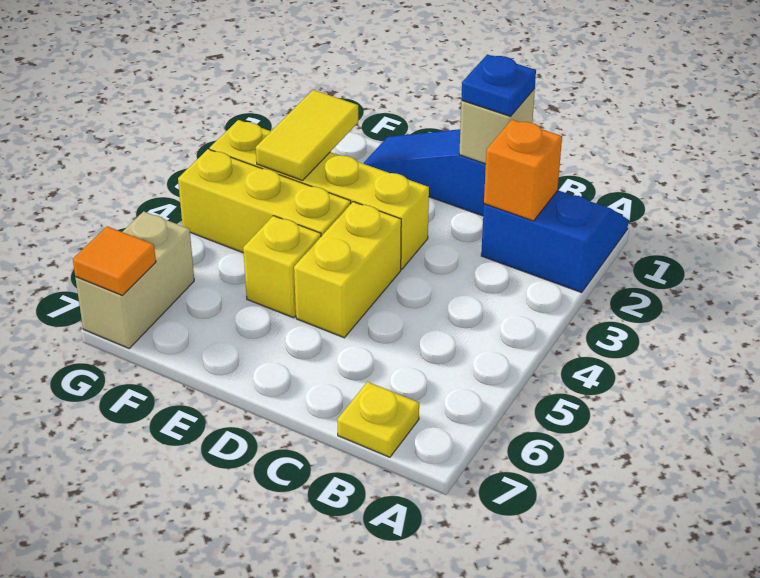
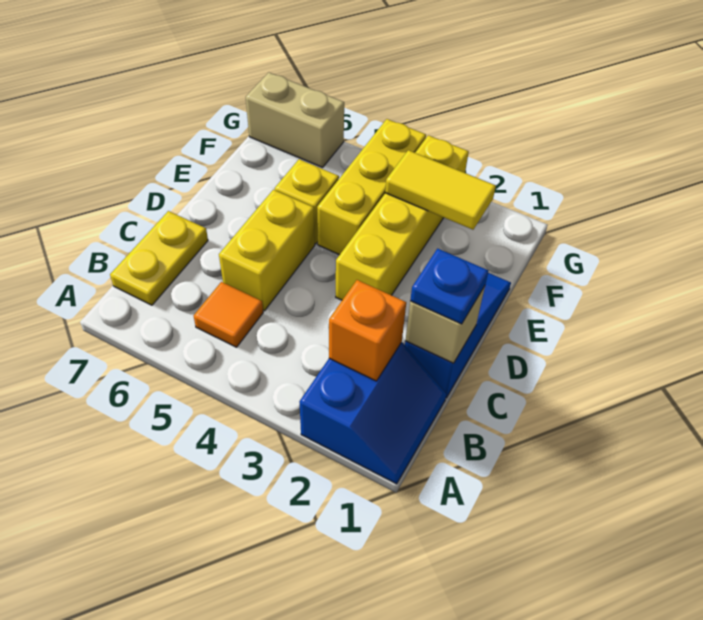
yellow 1x1 plate [337,382,419,457] -> yellow 1x2 plate [110,211,208,305]
yellow 1x2 brick [294,202,401,338] -> yellow 1x2 brick turned to [219,190,315,311]
orange 1x1 tile [73,226,156,295] -> orange 1x1 tile moved to [194,282,263,347]

